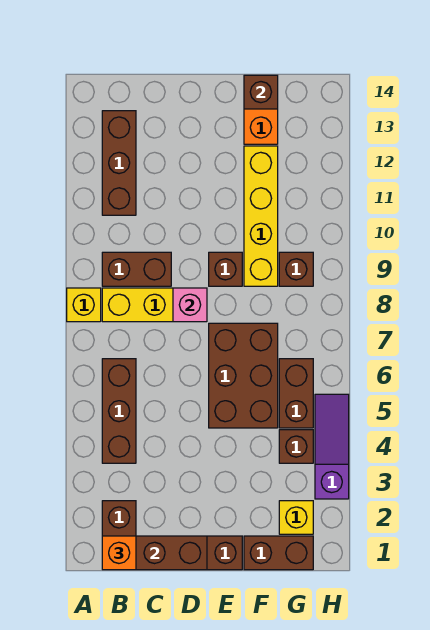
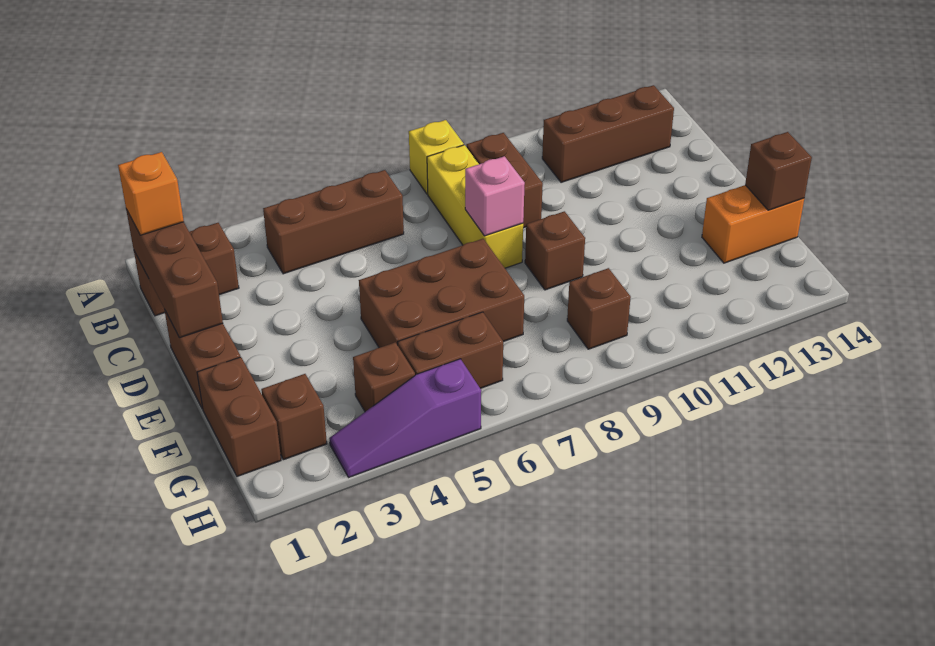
yellow 1x4 brick [244,146,278,286] -> none
yellow 1x1 brick [279,501,313,534] -> brown 1x1 brick [261,374,327,460]
purple 1x3 slope [315,394,349,499] -> purple 1x3 slope turned to [329,359,481,477]

